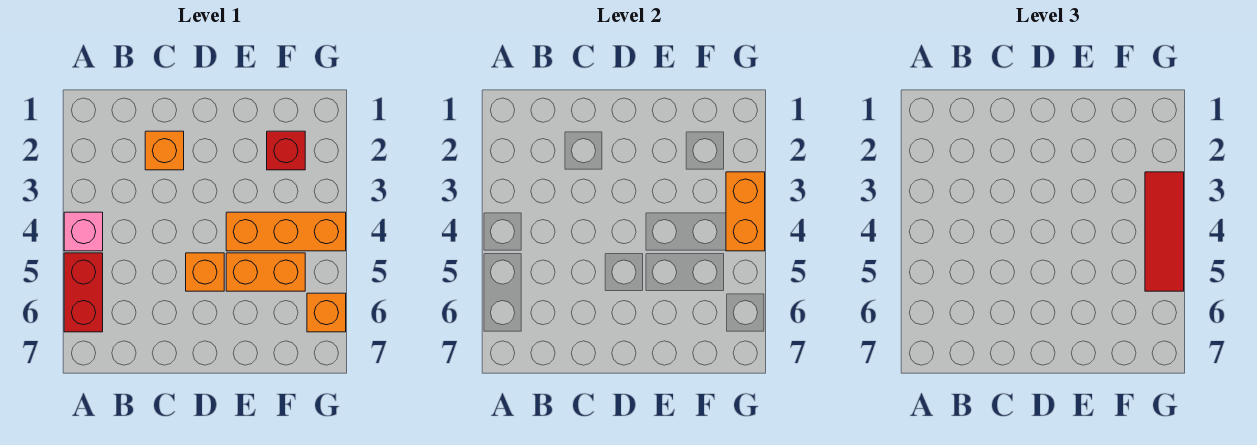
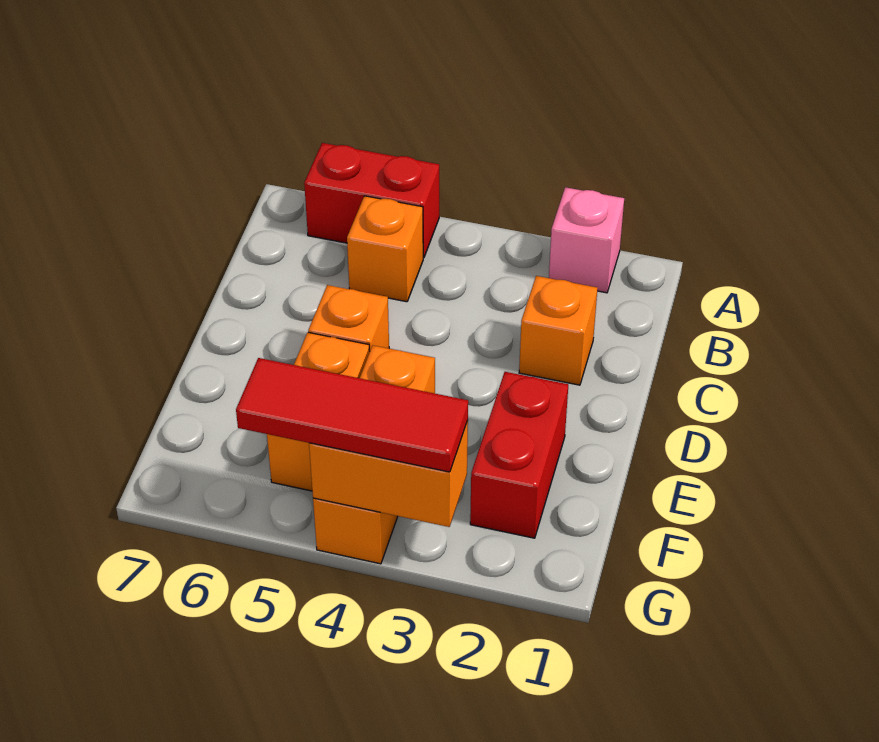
pink 1x1 brick [64,212,103,251] -> pink 1x1 brick moved to [549,187,624,293]
red 1x1 brick [267,131,305,170] -> red 1x2 brick [470,372,568,538]
orange 1x1 brick [307,293,346,332] -> orange 1x1 brick moved to [347,196,423,302]

